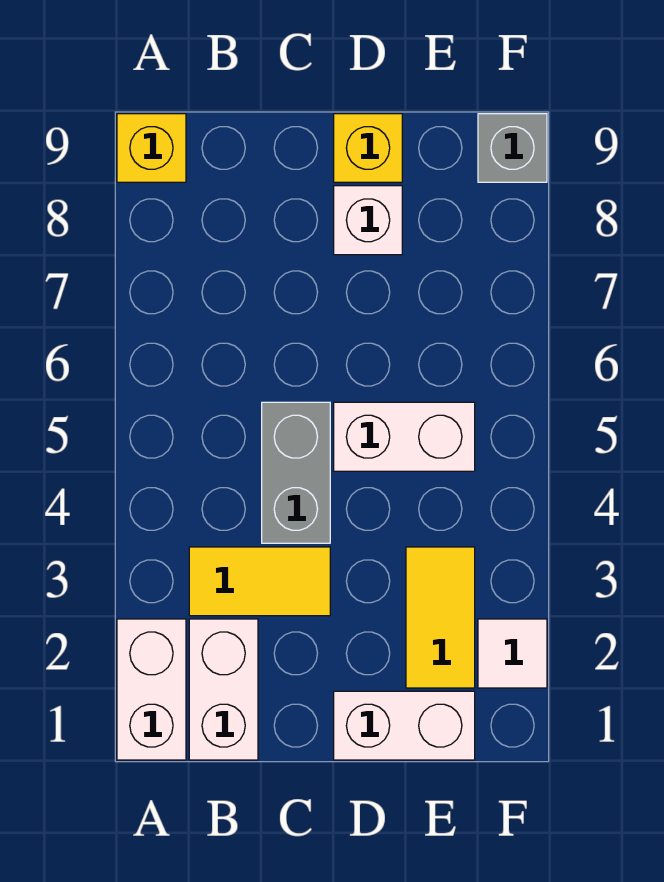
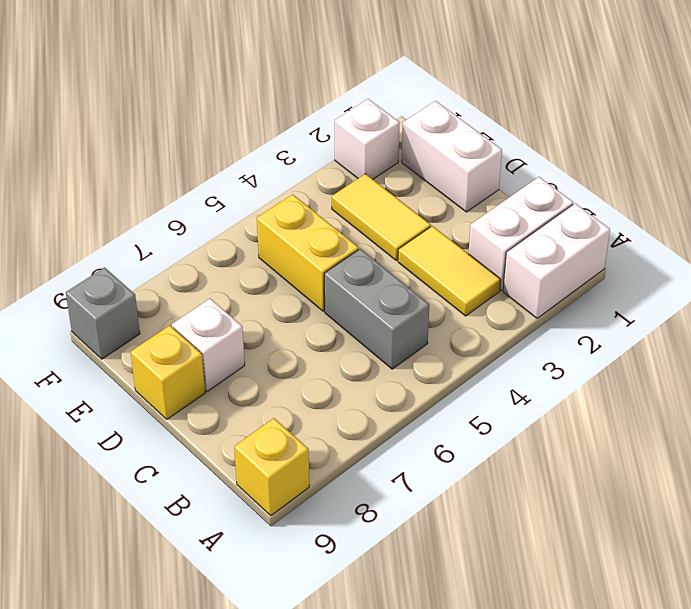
grey 1x2 brick [262,402,330,543] -> grey 1x2 brick turned to [324,249,429,369]
white 1x2 brick [334,402,475,471] -> yellow 1x2 brick [257,194,359,311]
yellow 1x2 tile [406,547,475,688] -> yellow 1x2 tile turned to [332,174,431,260]
white 1x1 tile [478,619,547,688] -> white 1x1 brick [335,99,399,179]

